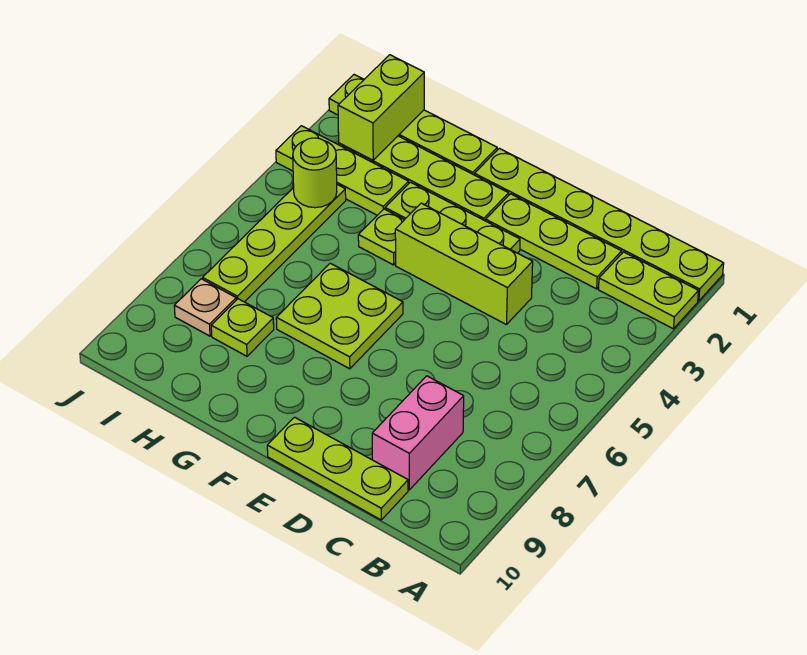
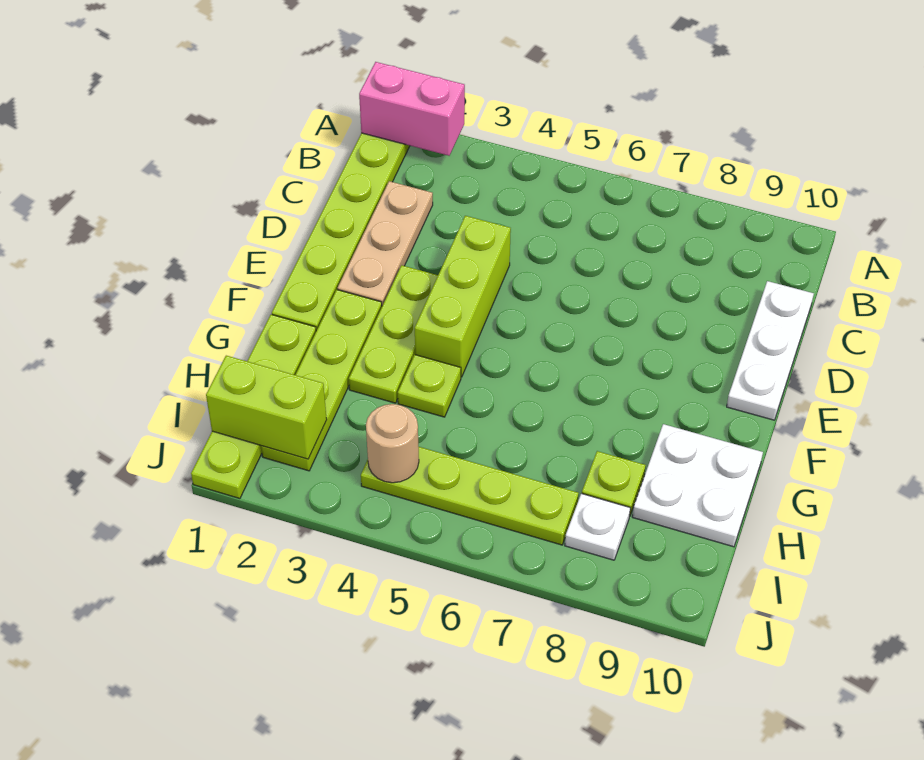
lime 1x2 plate [599,252,698,329] -> none
lime 1x3 plate [486,194,622,289] -> tan 1x3 plate [337,181,433,306]
pink 1x2 brick [372,376,464,490] -> pink 1x2 brick moved to [359,62,465,156]
lime 1x3 plate [267,417,408,520] -> white 1x3 plate [727,281,814,420]
lime 2x2 plate [276,263,403,369] -> none
none -> white 2x2 plate [632,424,763,547]
lime 1x3 plate [276,126,409,215] -> none
lime 1x1 round brick [293,138,337,208] -> tan 1x1 round brick [366,404,419,483]
tan 1x1 plate [174,279,236,336] -> white 1x1 plate [565,493,630,560]

